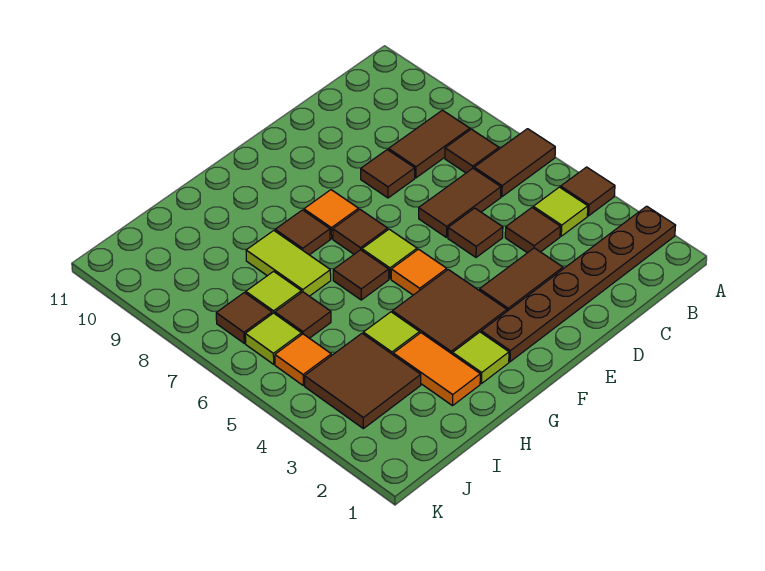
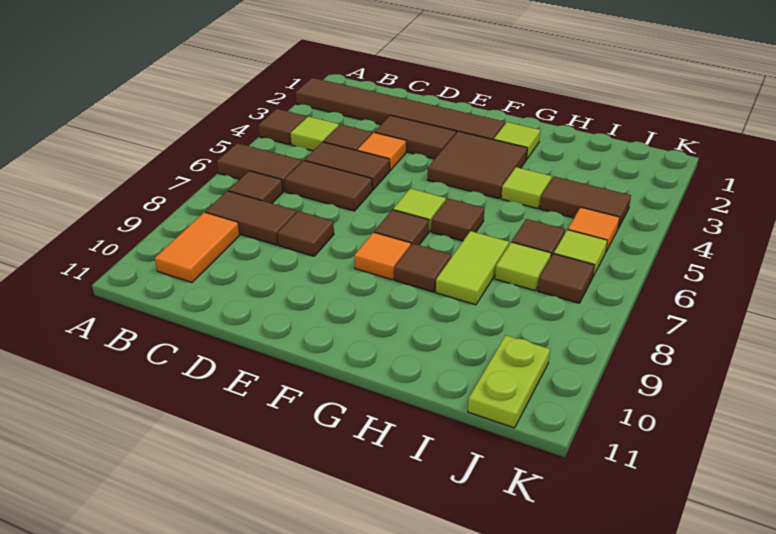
brown 1x6 plate [481,206,676,362] -> brown 1x6 tile [296,78,505,140]
brown 1x1 tile [448,208,503,257] -> brown 1x2 tile [304,142,390,190]
orange 1x1 tile [391,249,447,295] -> orange 1x1 tile moved to [357,132,406,170]
orange 1x2 tile [393,333,480,406] -> orange 1x2 tile moved to [155,212,240,283]
brown 2x2 tile [305,333,421,429] -> brown 1x2 tile [540,177,631,228]
none -> lime 1x2 plate [468,335,550,428]

